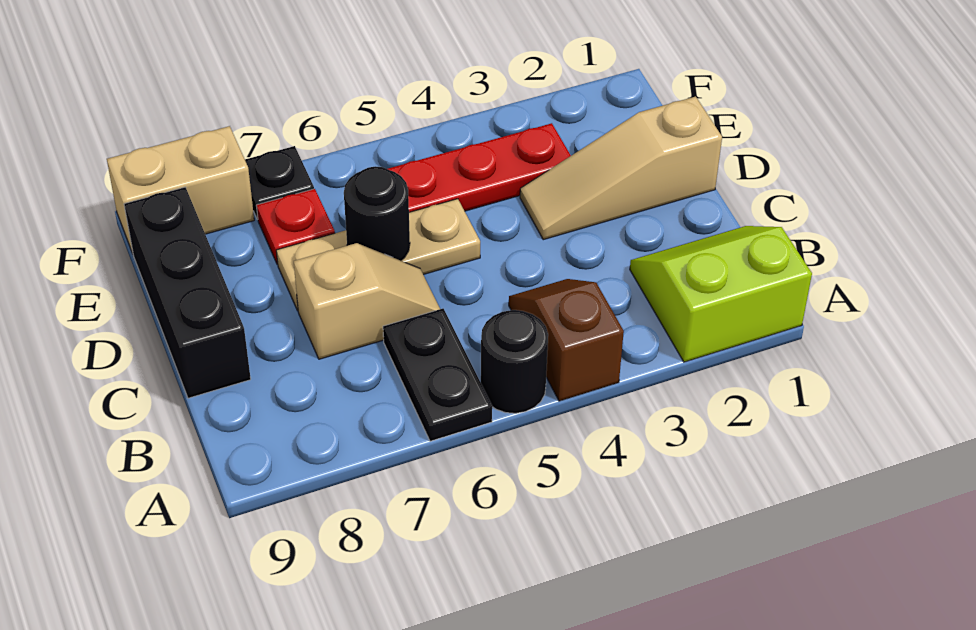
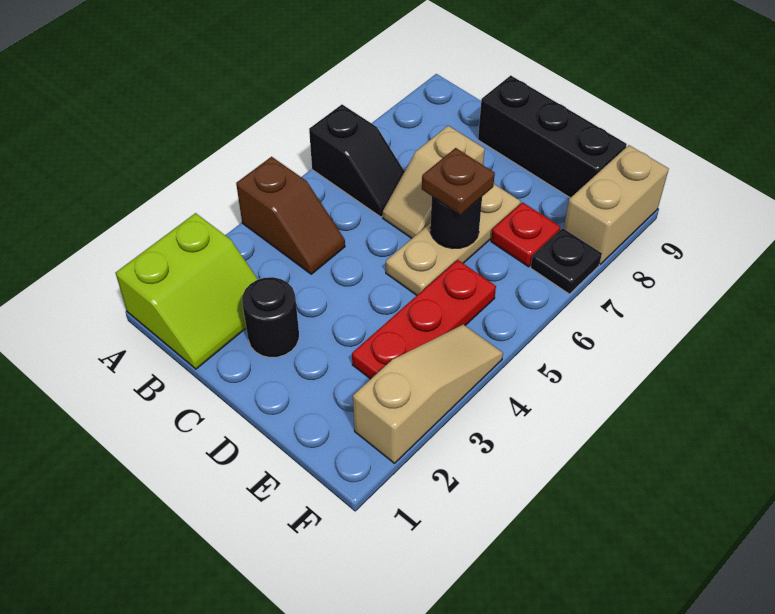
black 1x1 round brick [481,310,548,413] -> black 1x1 round brick moved to [242,277,299,358]
black 1x2 plate [383,309,492,441] -> black 1x2 slope [309,105,405,217]
tan 1x3 slope [520,96,722,240] -> tan 1x3 slope moved to [353,324,503,463]
none -> brown 1x1 plate [422,148,495,215]

